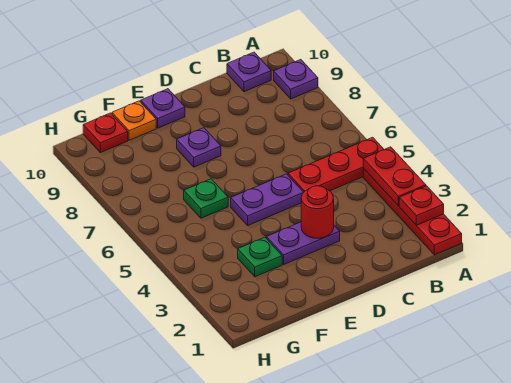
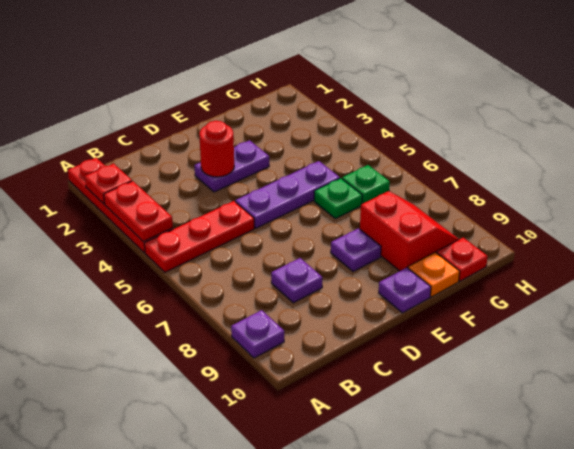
purple 1x1 plate [227,52,271,92] -> purple 1x1 plate moved to [271,258,322,303]
purple 1x2 plate [231,174,303,225] -> purple 1x3 plate [235,161,340,228]
green 1x1 plate [238,237,282,277] -> green 1x1 plate moved to [342,165,390,204]
none -> red 2x2 slope [360,191,459,271]

